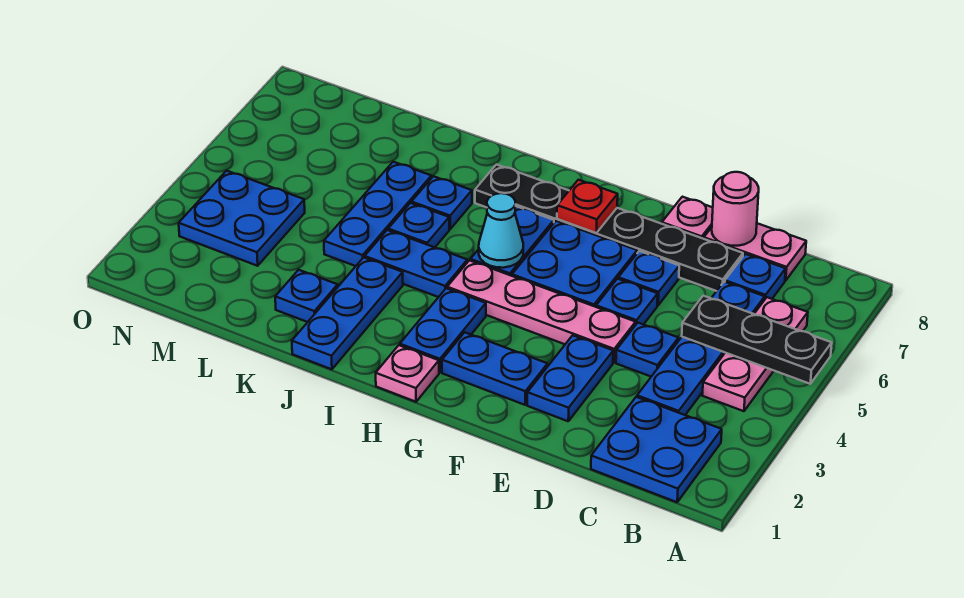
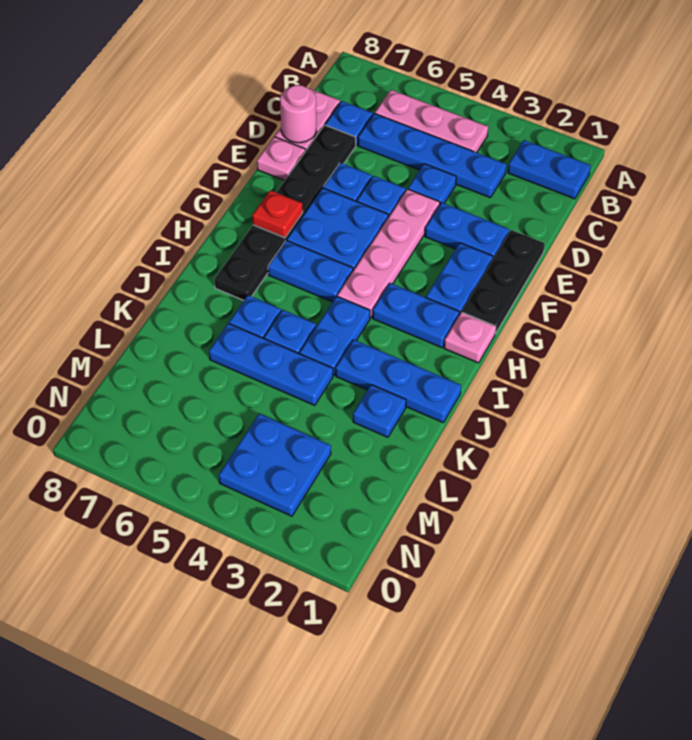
black 1x3 plate [682,296,832,384] -> black 1x3 plate moved to [462,230,545,334]
blue 2x2 plate [591,397,722,502] -> blue 1x2 plate [508,140,591,199]
cyan 1x1 cone [479,193,523,268] -> none

